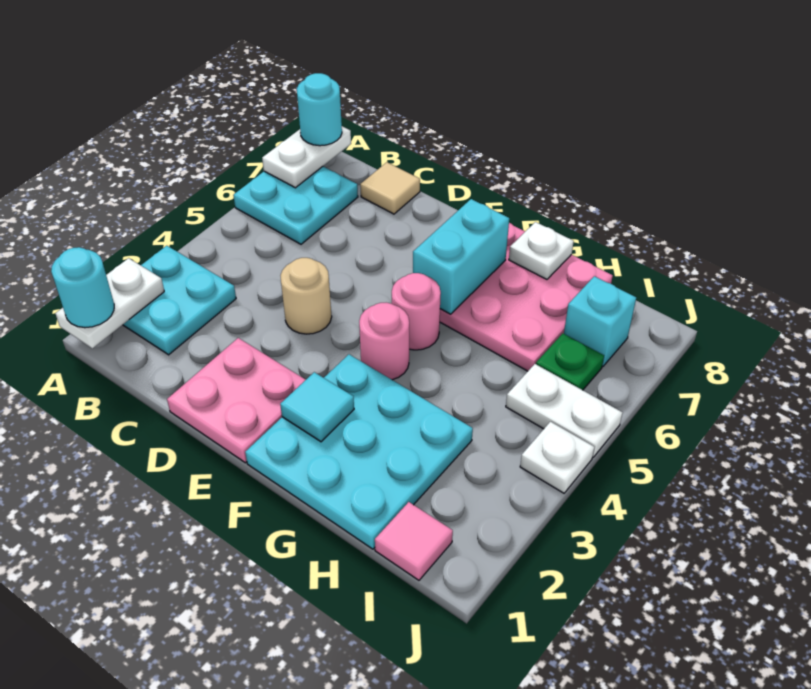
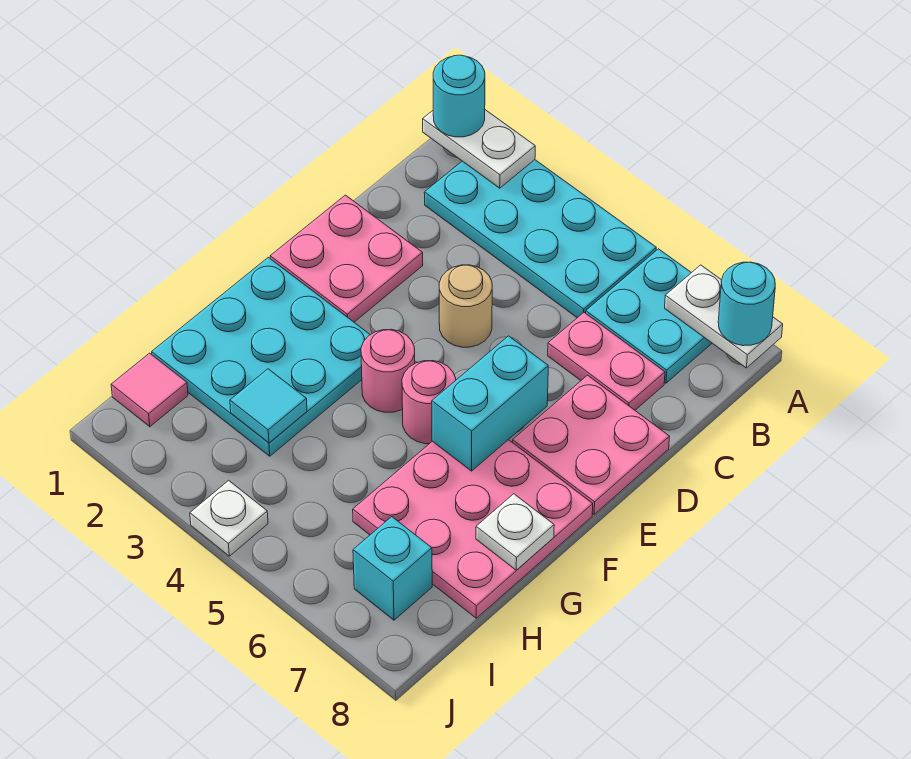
cyan 2x2 plate [123,246,236,355] -> cyan 2x4 plate [424,160,656,318]
none -> pink 1x2 plate [548,313,665,410]
tan 1x1 tile [360,162,420,214] -> none
none -> pink 2x2 plate [513,375,670,514]
cyan 1x1 tile [280,372,354,442] -> cyan 1x1 tile moved to [230,369,307,443]
cyan 1x2 brick [413,199,509,314] -> cyan 1x2 brick turned to [432,336,548,471]
white 1x2 plate [506,364,623,457] -> none
green 1x1 plate [536,333,604,390] -> none

